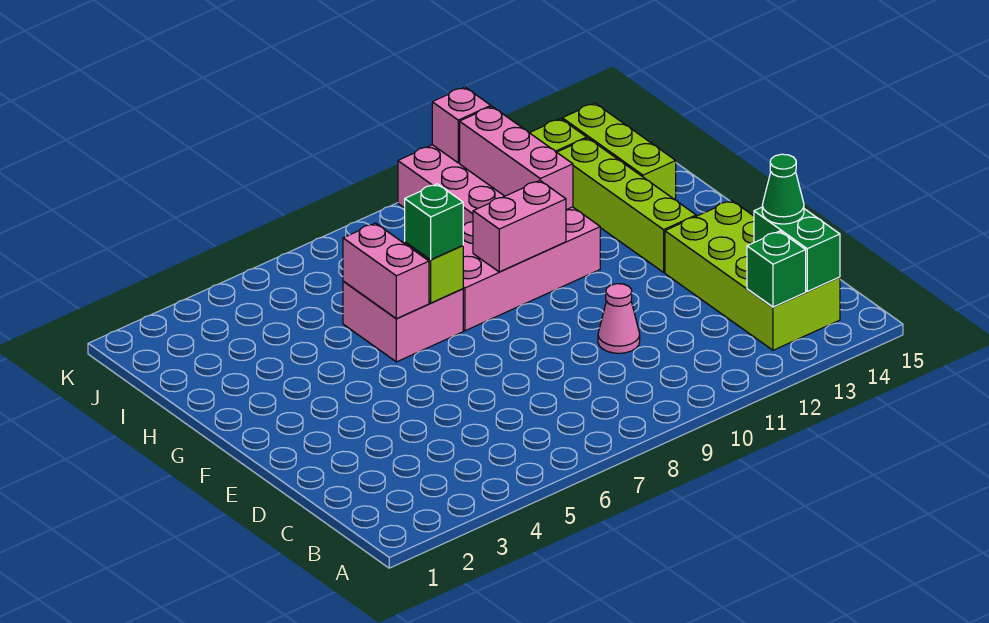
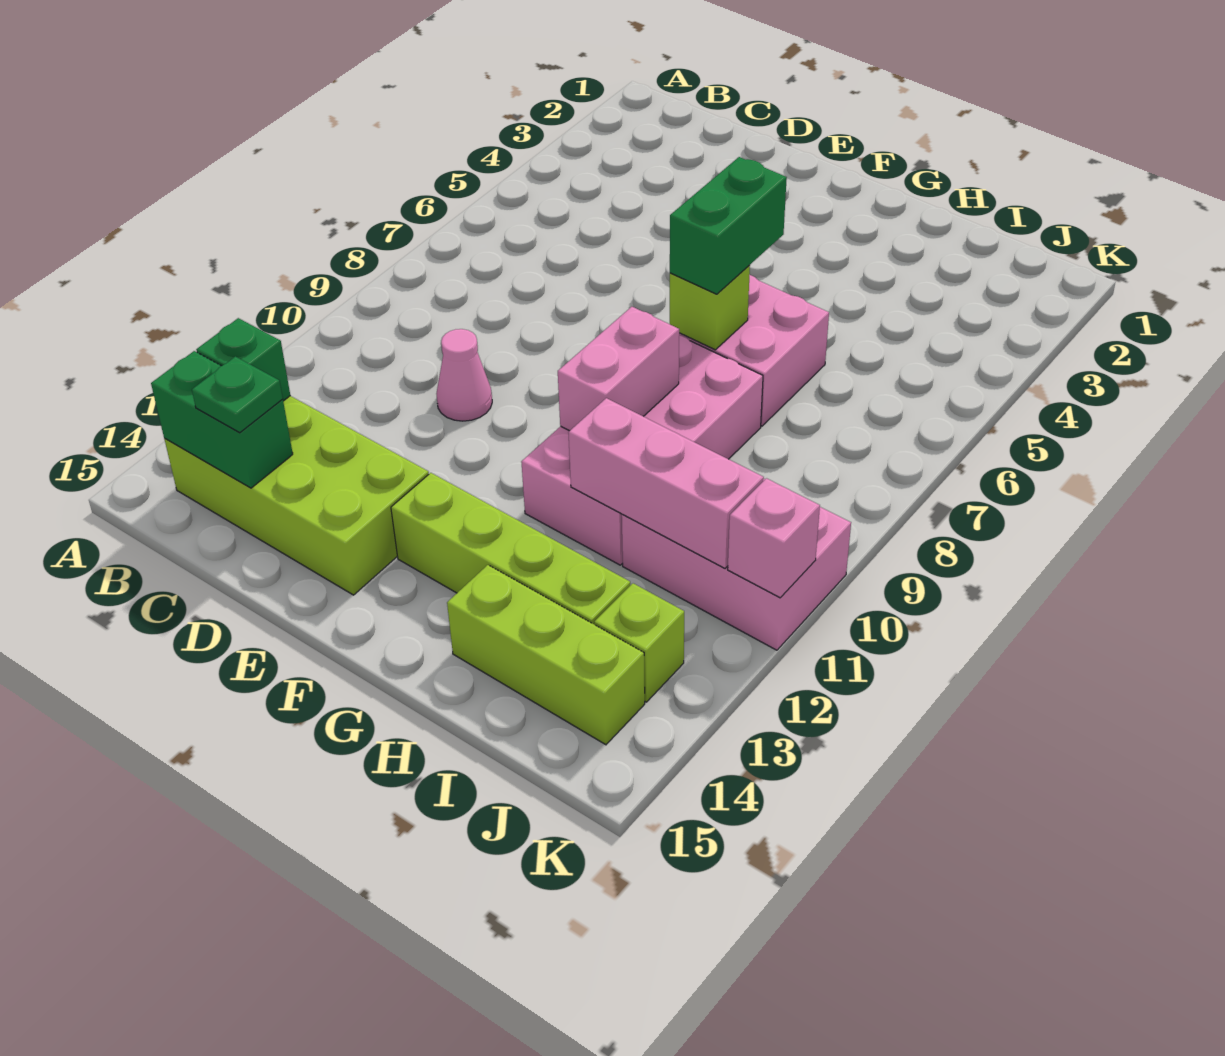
green 1x1 cone [762,154,804,224] -> green 1x1 plate [192,356,283,433]
pink 1x2 brick [343,223,429,319] -> none
green 1x1 brick [405,184,463,260] -> green 1x2 brick [670,157,787,294]

